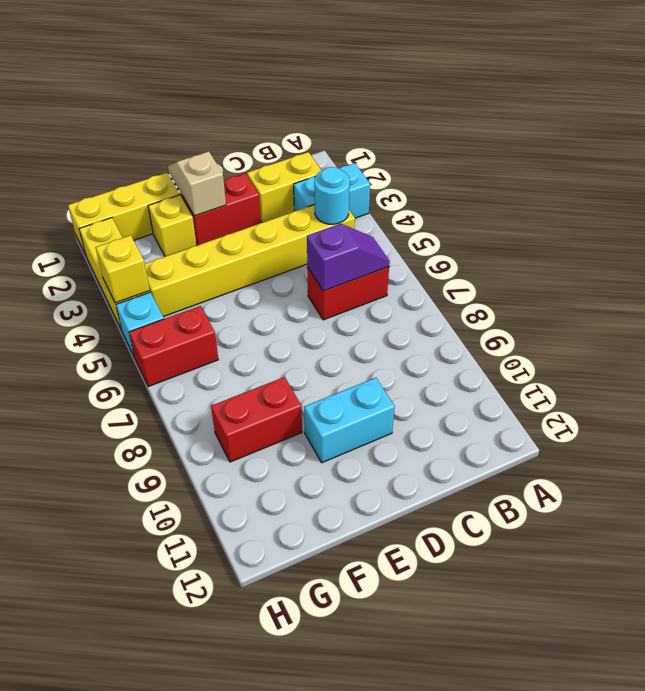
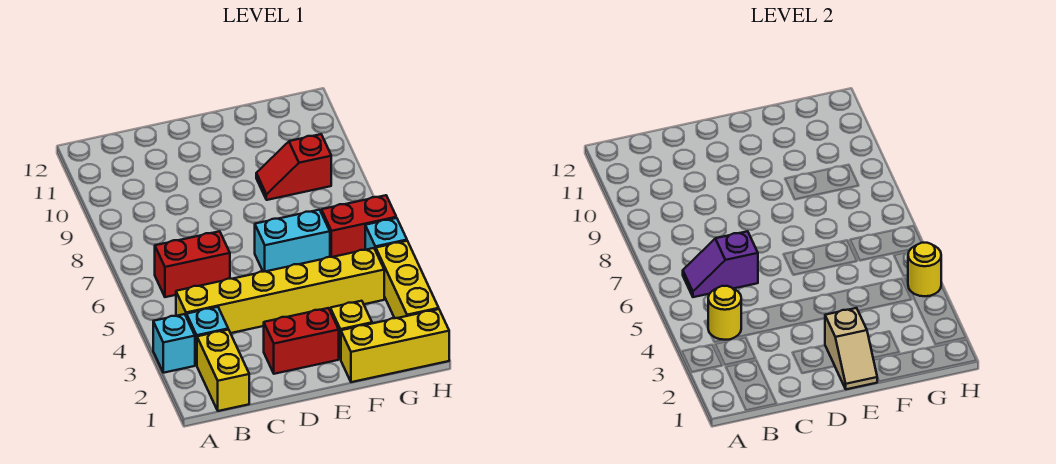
yellow 1x2 brick [247,152,322,223] -> yellow 1x2 brick turned to [197,330,249,411]
cyan 1x1 round brick [314,167,350,224] -> yellow 1x1 round brick [708,286,741,340]
cyan 1x2 brick [304,378,395,463] -> cyan 1x2 brick moved to [255,210,330,272]
red 1x2 brick [211,377,302,462] -> red 1x2 slope [256,134,331,200]
yellow 1x1 brick [96,235,150,303] -> yellow 1x1 round brick [908,243,941,296]

